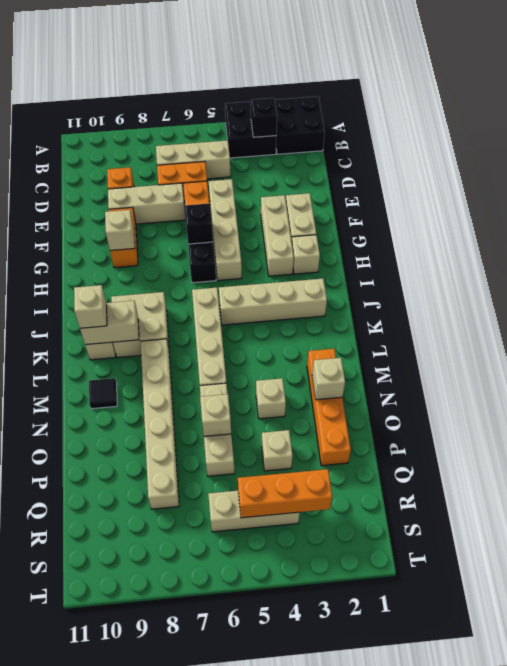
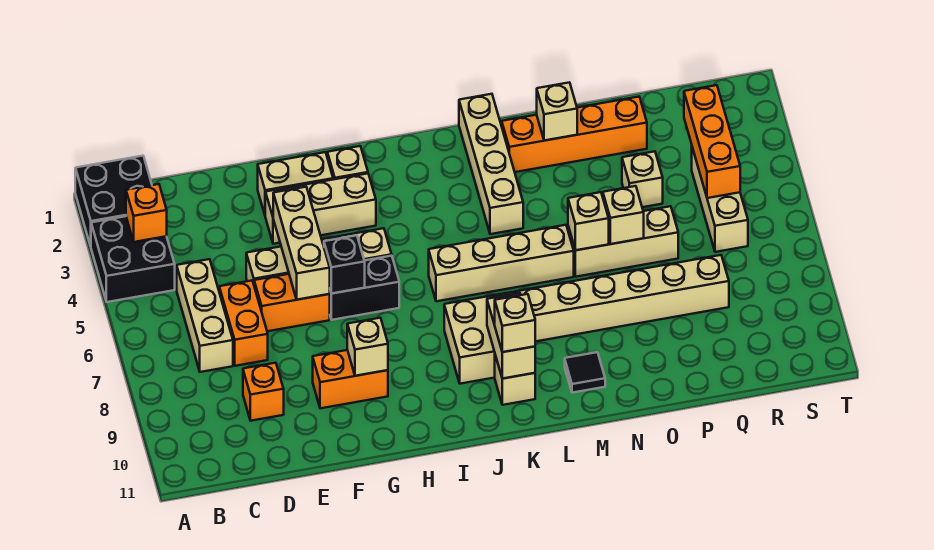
black 1x1 brick [251,98,277,137] -> orange 1x1 brick [126,184,167,242]
tan 1x3 brick [108,183,186,224] -> tan 1x3 brick moved to [273,187,330,300]
tan 1x4 brick [219,279,327,325] -> tan 1x4 brick moved to [459,94,523,234]
tan 1x1 brick [256,378,286,419] -> tan 1x1 brick moved to [568,192,609,250]

